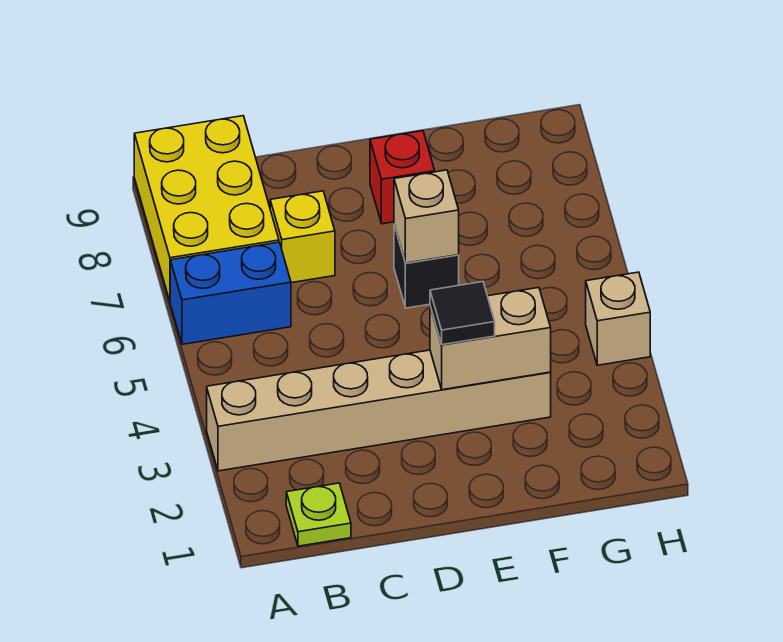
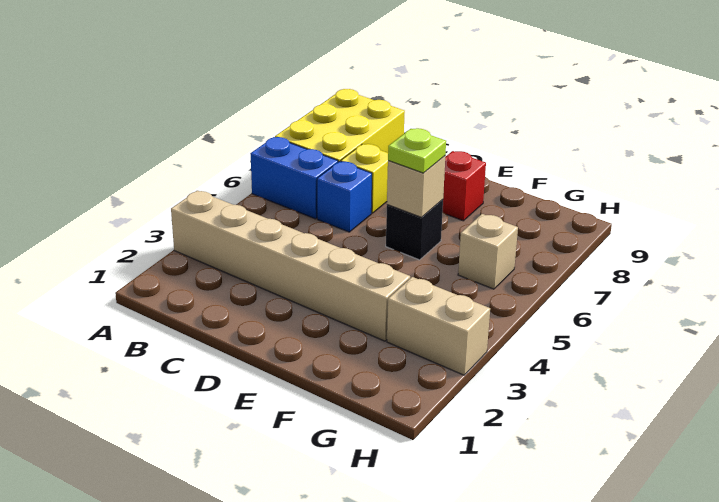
lime 1x1 plate [286,483,351,546] -> lime 1x1 plate moved to [388,128,446,173]
none -> blue 1x1 brick [317,161,372,232]
tan 1x2 brick [430,288,551,390] -> tan 1x2 brick moved to [387,277,490,375]
black 1x1 tile [430,282,495,345] -> none
tan 1x1 brick [586,272,650,365] -> tan 1x1 brick moved to [458,214,518,289]

